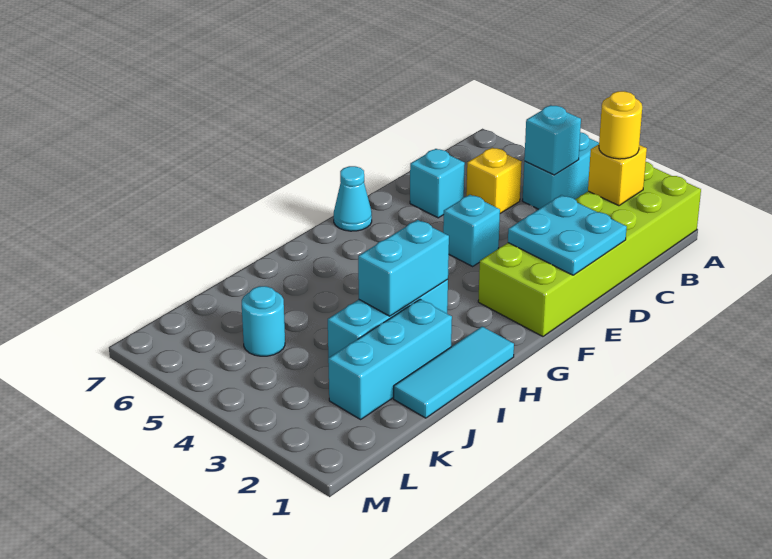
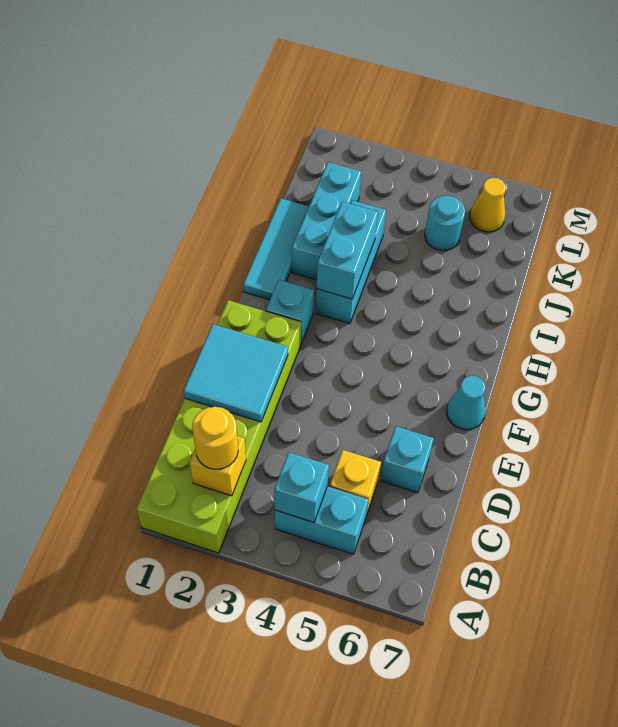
cyan 1x2 brick [522,132,599,209] -> cyan 1x2 brick turned to [275,486,368,554]
cyan 2x2 plate [508,195,627,275] -> cyan 2x2 tile [183,324,288,422]
cyan 1x1 brick [443,195,500,266] -> cyan 1x1 brick moved to [266,280,314,344]
none -> yellow 1x1 cone [470,178,506,232]

